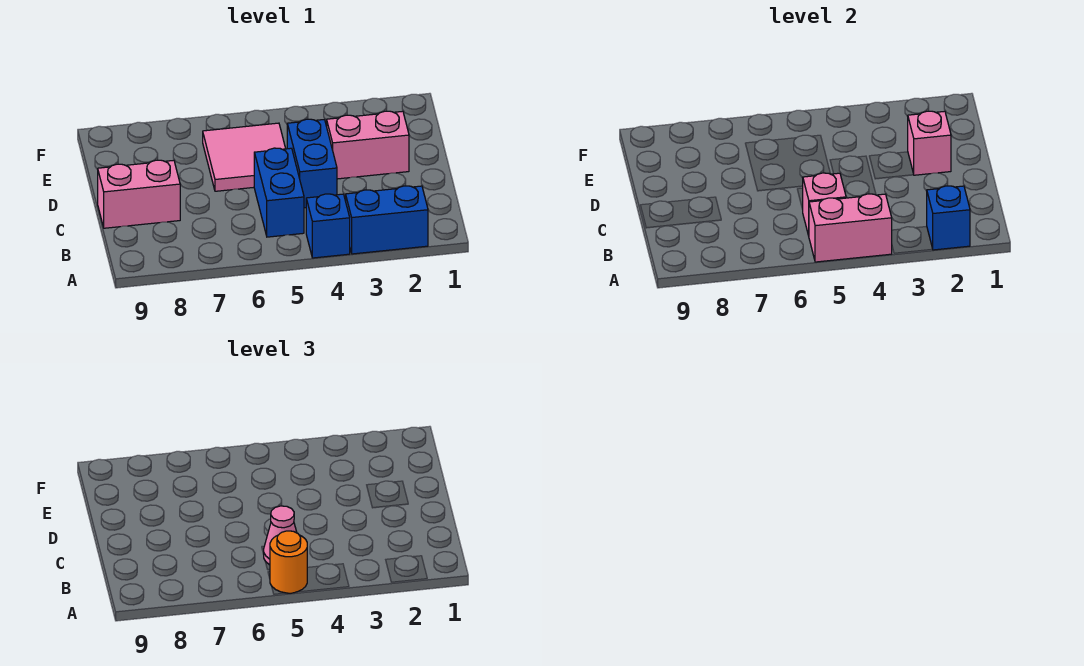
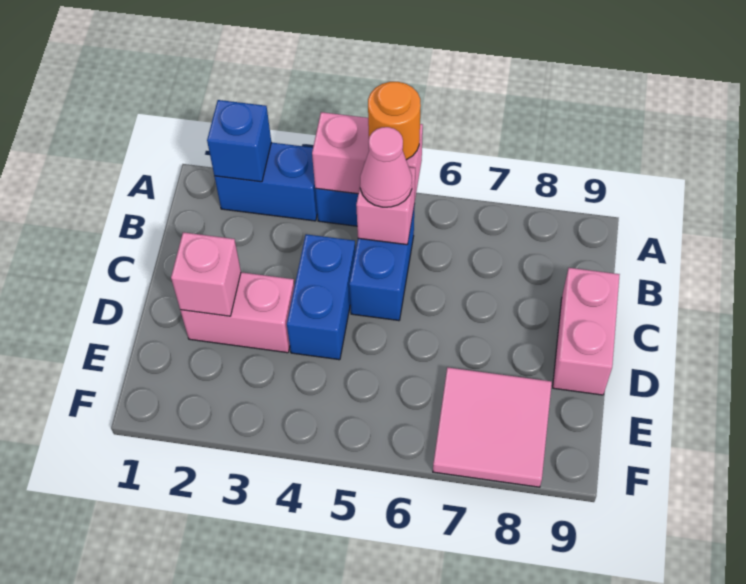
pink 1x2 brick [98,160,180,228] -> pink 1x2 brick turned to [553,268,620,395]
pink 2x2 tile [203,123,286,191] -> pink 2x2 tile moved to [433,367,552,487]

